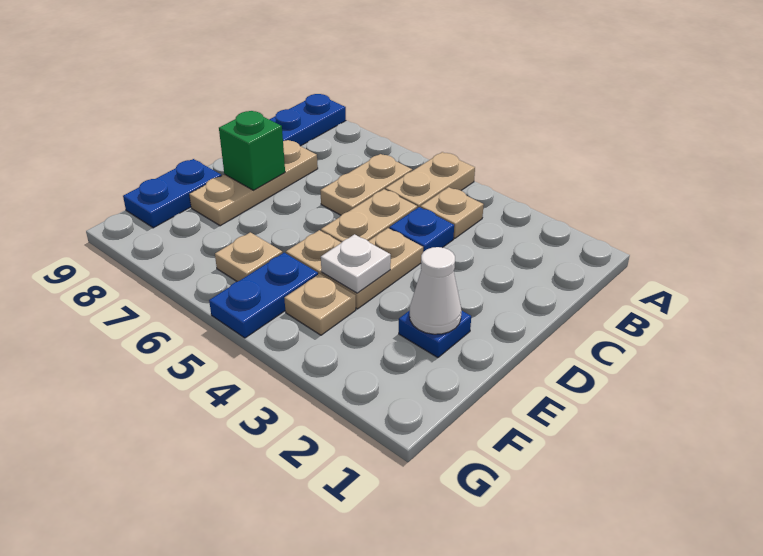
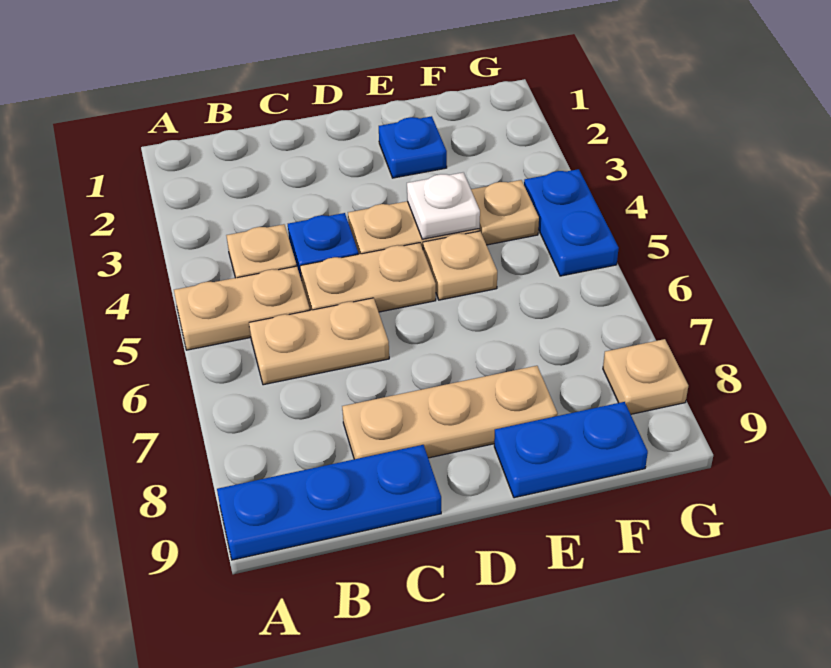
green 1x1 brick [219,111,285,190] -> none
white 1x1 cone [410,247,462,334] -> none
blue 1x2 plate [209,253,318,338] -> blue 1x2 plate turned to [524,169,619,276]
tan 1x1 plate [215,232,283,282] -> tan 1x1 plate moved to [603,339,688,414]

